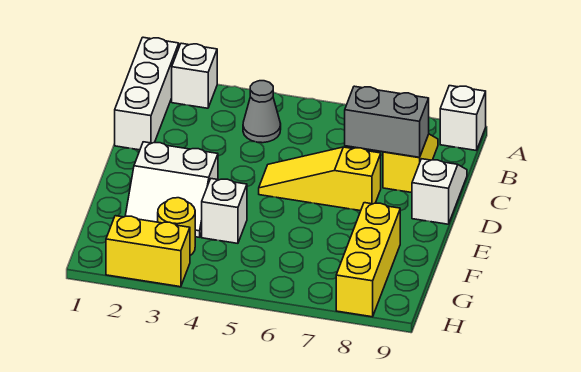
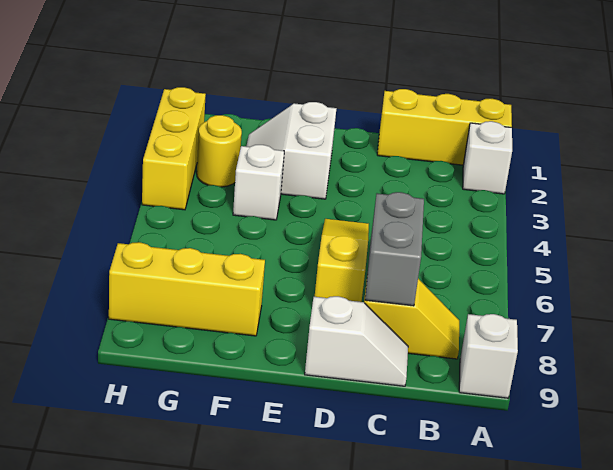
white 1x3 brick [115,37,179,150] -> yellow 1x3 brick [377,89,512,165]
grey 1x1 cone [243,81,281,143] -> none
yellow 1x2 brick [106,216,190,287] -> yellow 1x3 brick [142,87,206,210]

